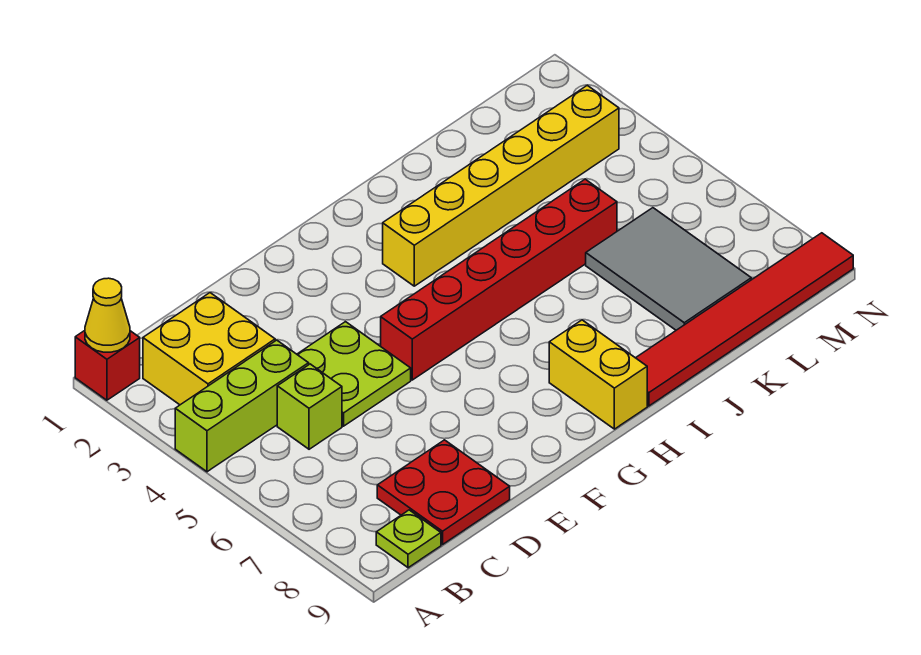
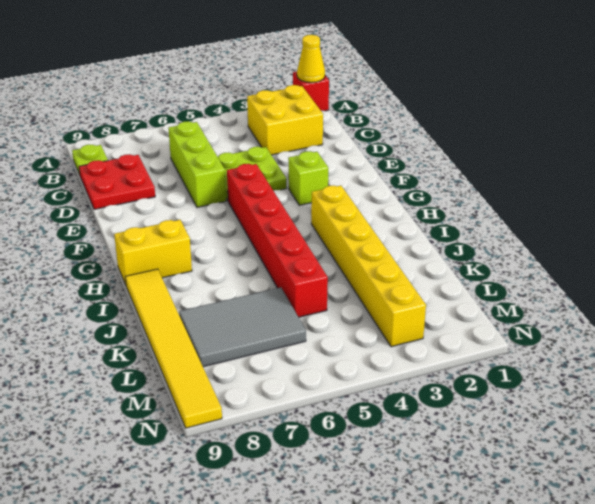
lime 1x3 brick [175,340,309,472] -> lime 1x3 brick moved to [169,121,226,207]
lime 1x1 brick [277,364,342,449] -> lime 1x1 brick moved to [288,151,328,205]
red 1x6 tile [636,233,853,406] -> yellow 1x6 tile [125,269,222,428]

